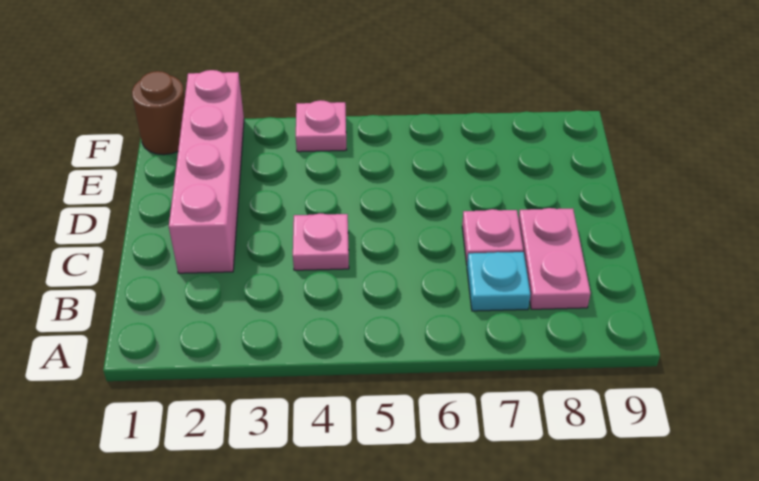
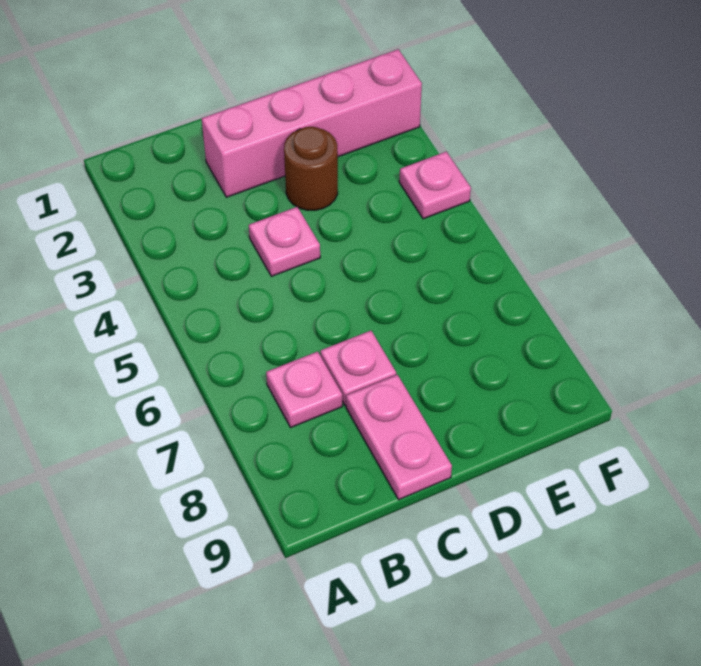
cyan 1x1 plate [467,252,530,311] -> pink 1x1 plate [266,351,342,427]
pink 1x2 plate [518,208,591,309] -> pink 1x2 plate turned to [346,375,452,500]
brown 1x1 round brick [132,71,185,155] -> brown 1x1 round brick moved to [284,127,338,210]

